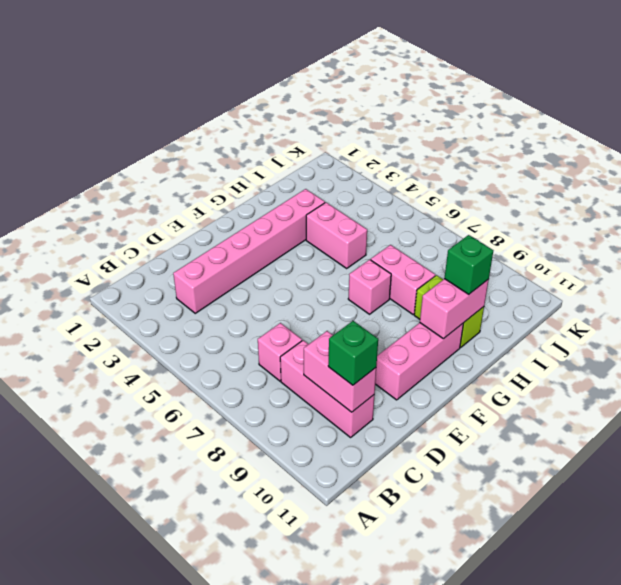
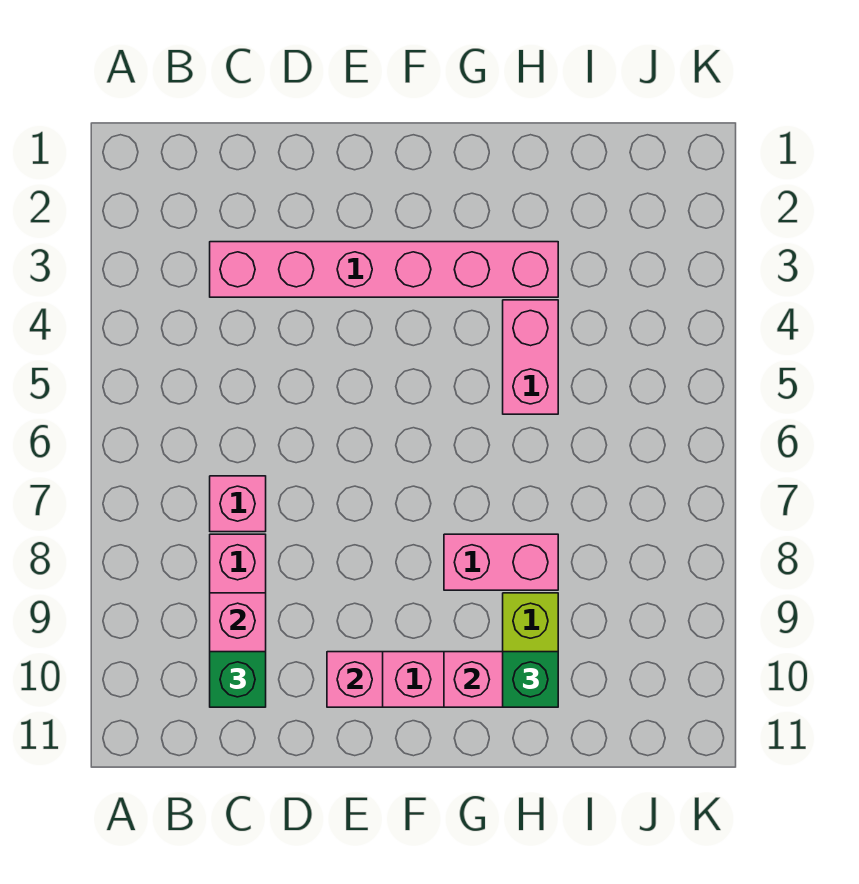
pink 1x1 brick [348,259,391,314] -> pink 1x1 brick moved to [327,652,383,707]
pink 1x2 brick [371,245,435,314] -> pink 1x2 brick turned to [444,534,558,590]

